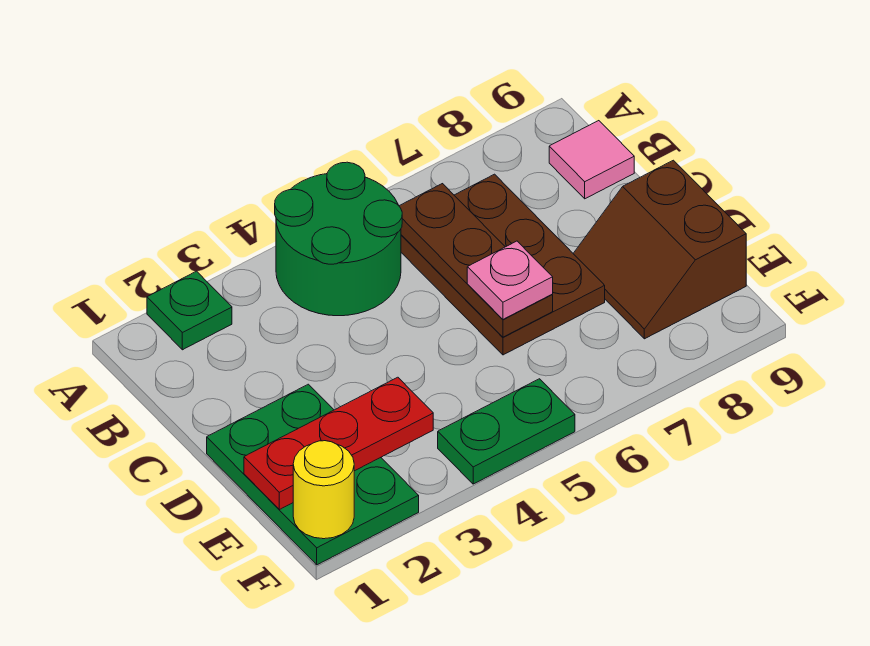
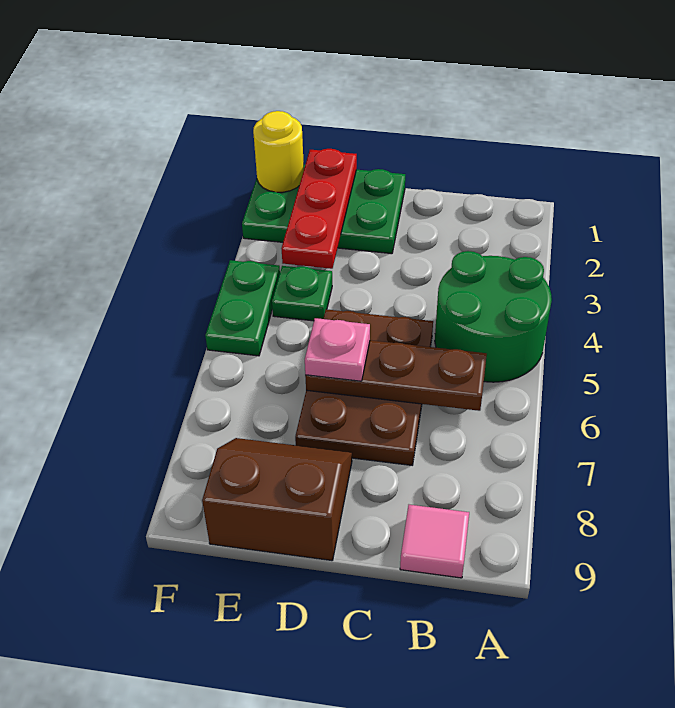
green 1x1 plate [147,271,232,350] -> green 1x1 plate moved to [272,266,332,321]
brown 2x3 plate [401,174,605,355] -> brown 2x3 plate turned to [295,309,433,465]

